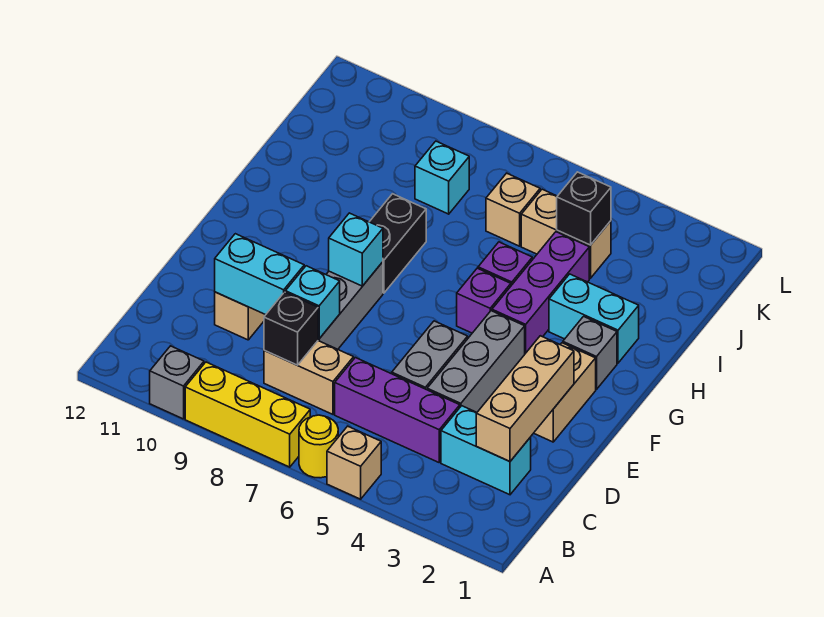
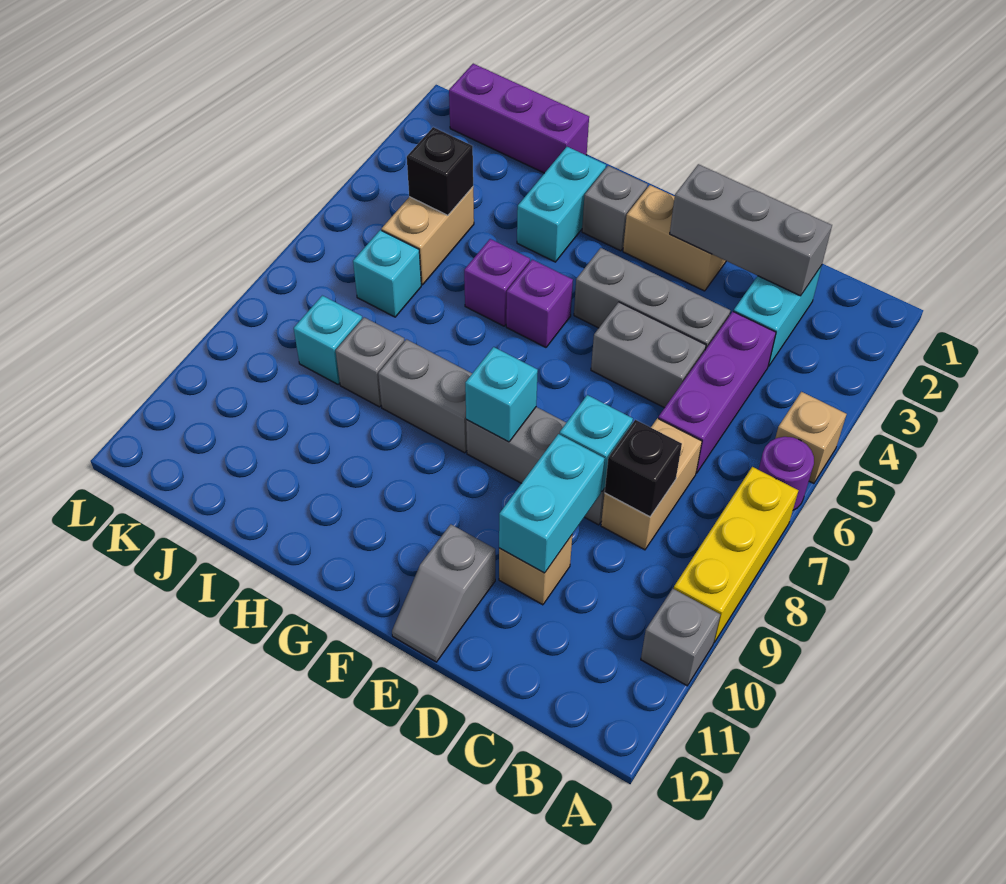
yellow 1x1 round brick [299,415,338,478] -> purple 1x1 round brick [759,437,814,510]
tan 1x3 brick [476,336,574,461] -> grey 1x3 brick [670,164,832,296]
none -> grey 1x2 slope [392,524,495,662]
purple 1x3 brick [492,232,589,354] -> purple 1x3 brick moved to [449,64,589,173]
black 1x2 brick [370,194,426,293] -> grey 1x2 brick [378,339,472,453]
none -> grey 1x1 brick [336,317,404,407]
tan 1x1 brick [486,173,540,246] -> cyan 1x1 brick [353,230,421,317]

